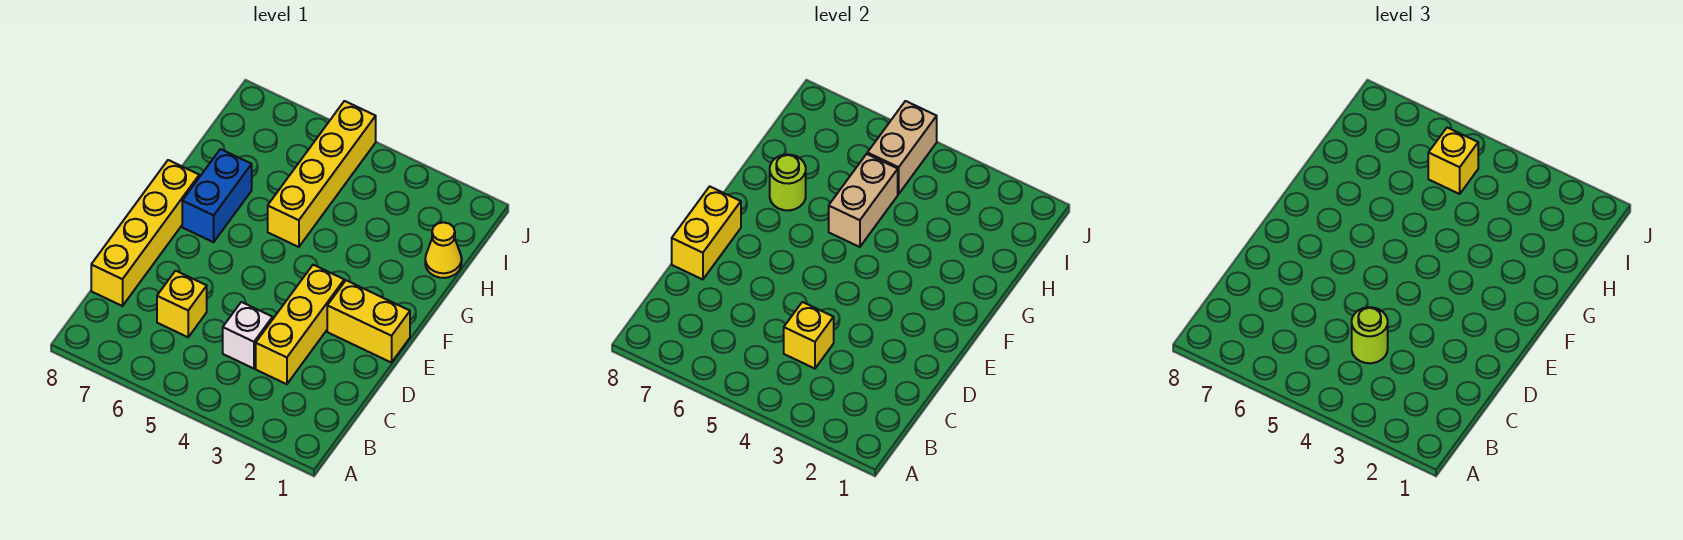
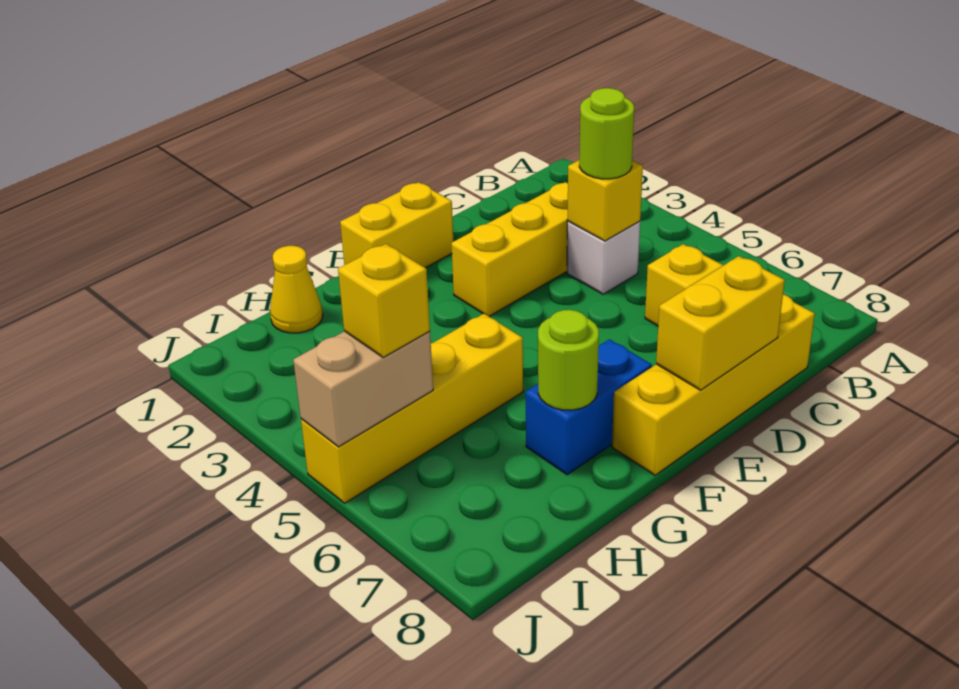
yellow 1x2 brick [327,280,410,363] -> yellow 1x2 brick turned to [340,182,453,268]
tan 1x2 brick [829,154,898,247] -> none

